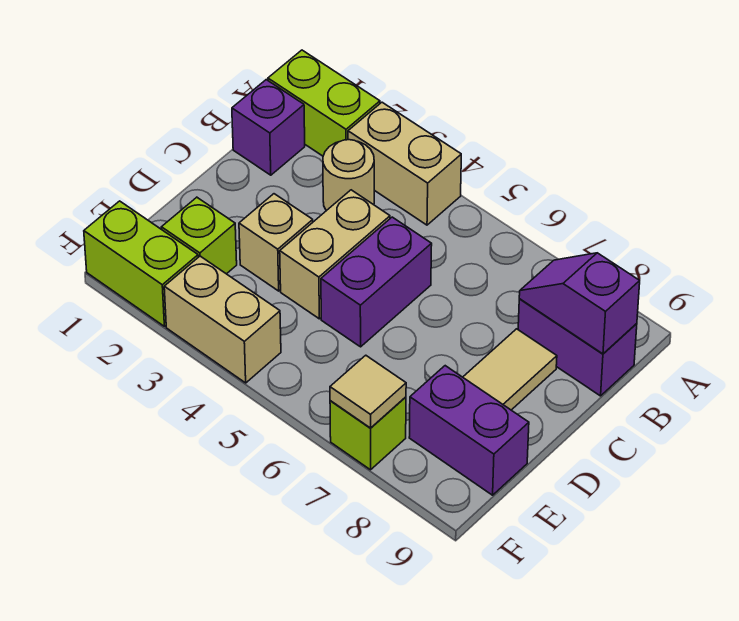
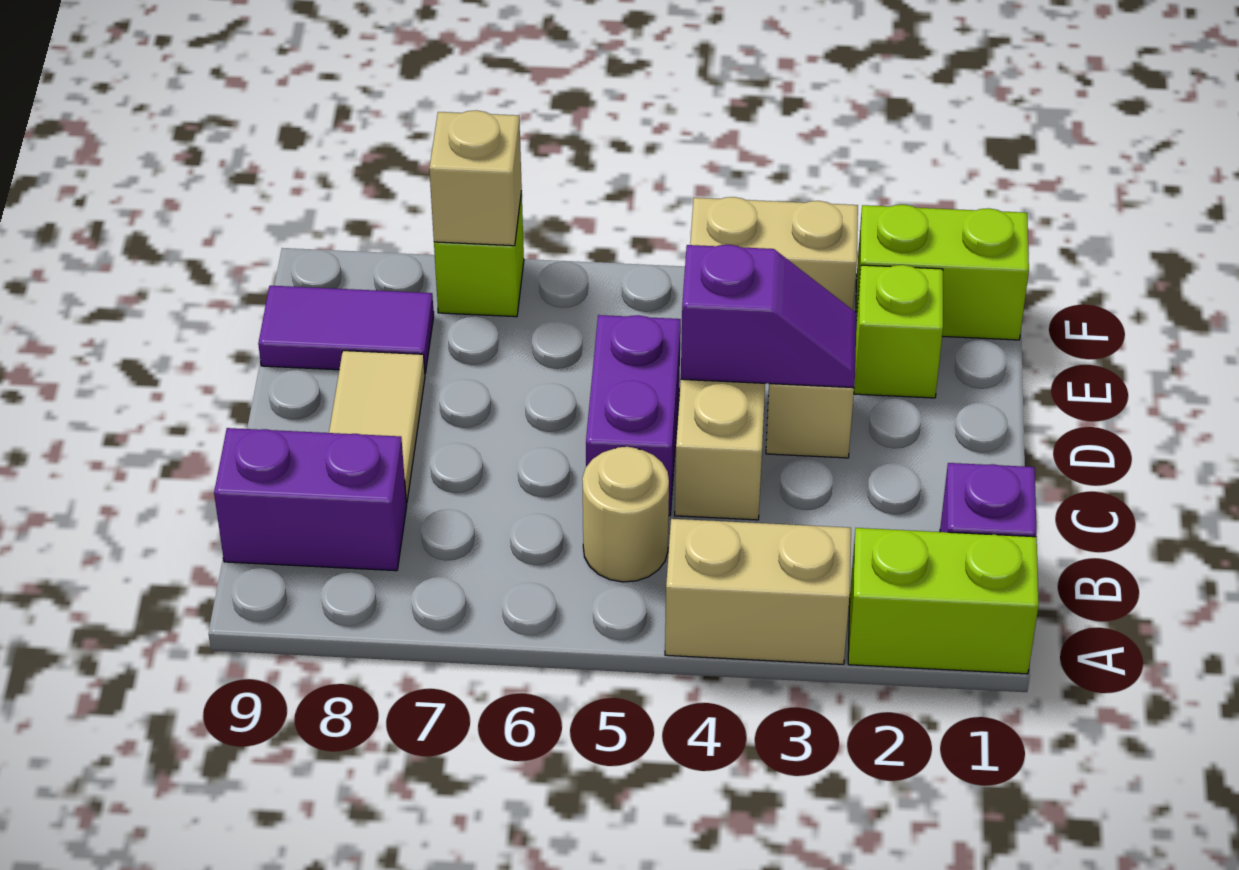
tan 1x1 round brick [323,140,374,211] -> tan 1x1 round brick moved to [582,447,669,582]
purple 1x2 slope [519,253,640,354] -> purple 1x2 slope moved to [681,245,857,388]
purple 1x2 brick [409,366,529,495] -> purple 1x2 tile [258,286,434,373]
tan 1x1 tile [330,355,406,428] -> tan 1x1 brick [429,110,522,246]

